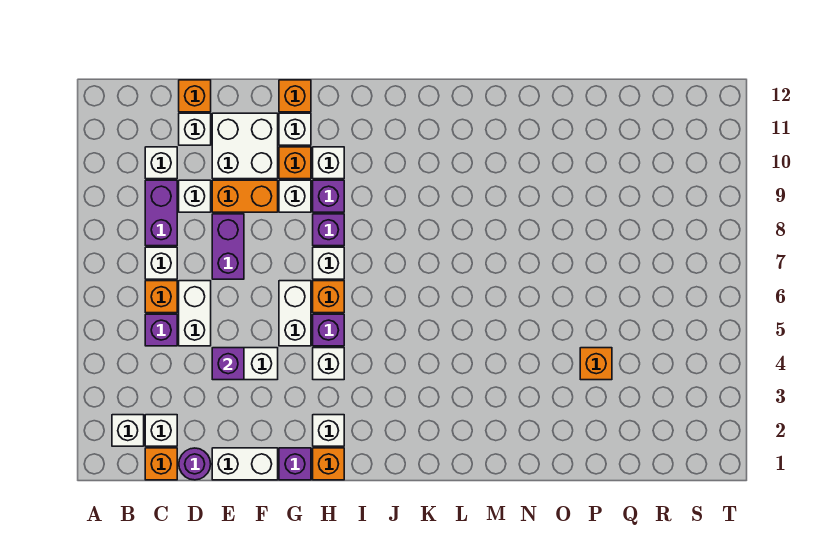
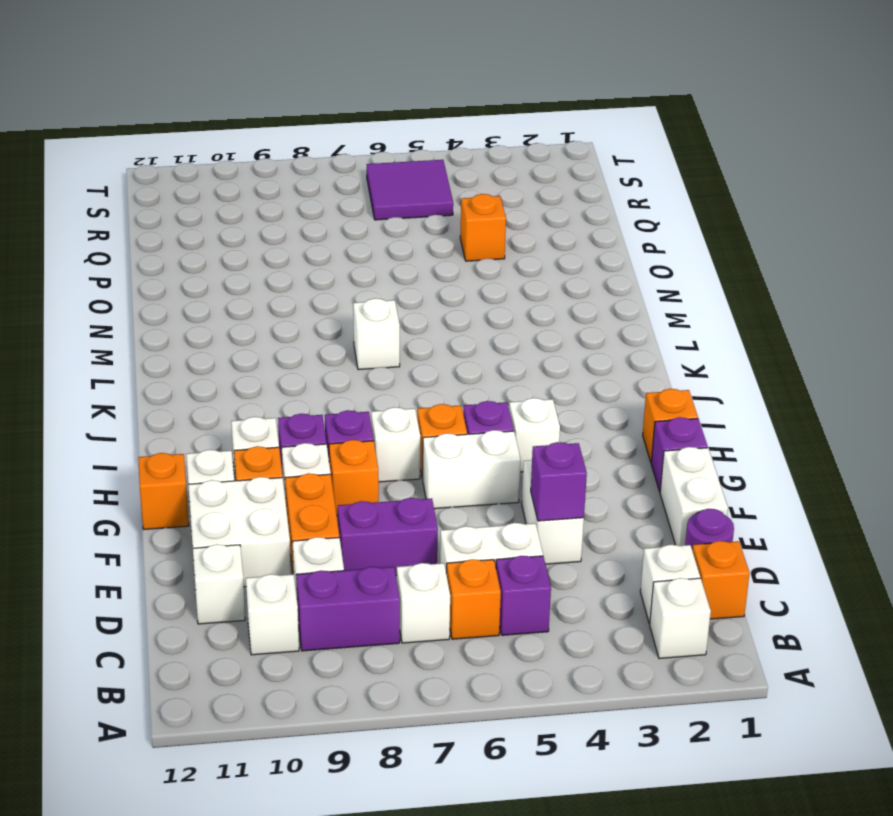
orange 1x1 brick [179,80,211,112] -> orange 1x1 brick moved to [329,440,379,516]
white 1x1 brick [313,415,344,446] -> white 1x1 brick moved to [353,298,400,370]
none -> purple 2x2 tile [367,160,453,220]

